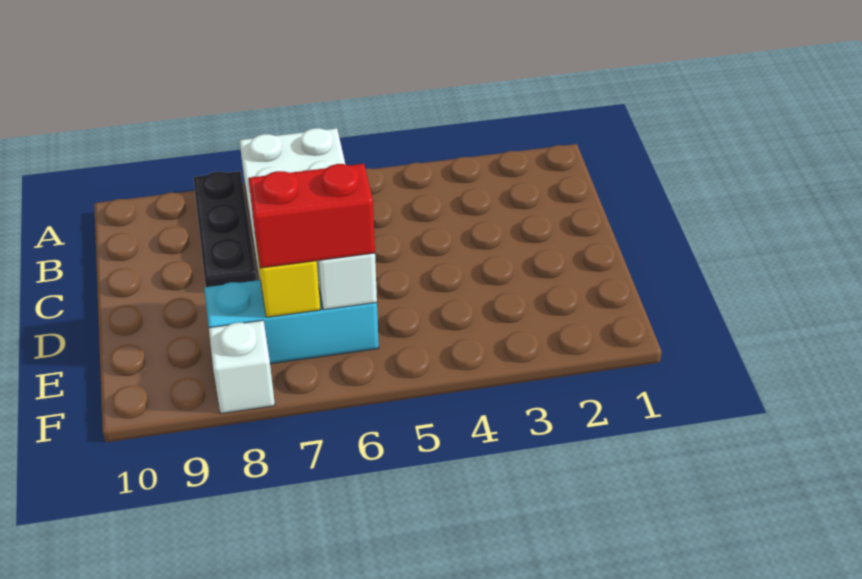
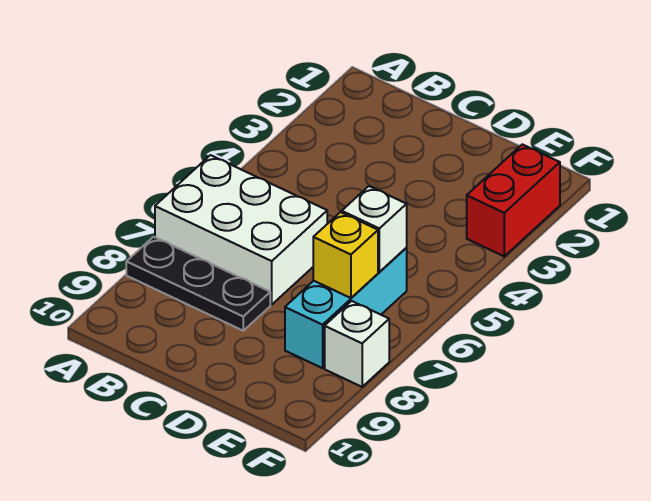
red 1x2 brick [248,164,375,268] -> red 1x2 brick moved to [467,144,560,256]

